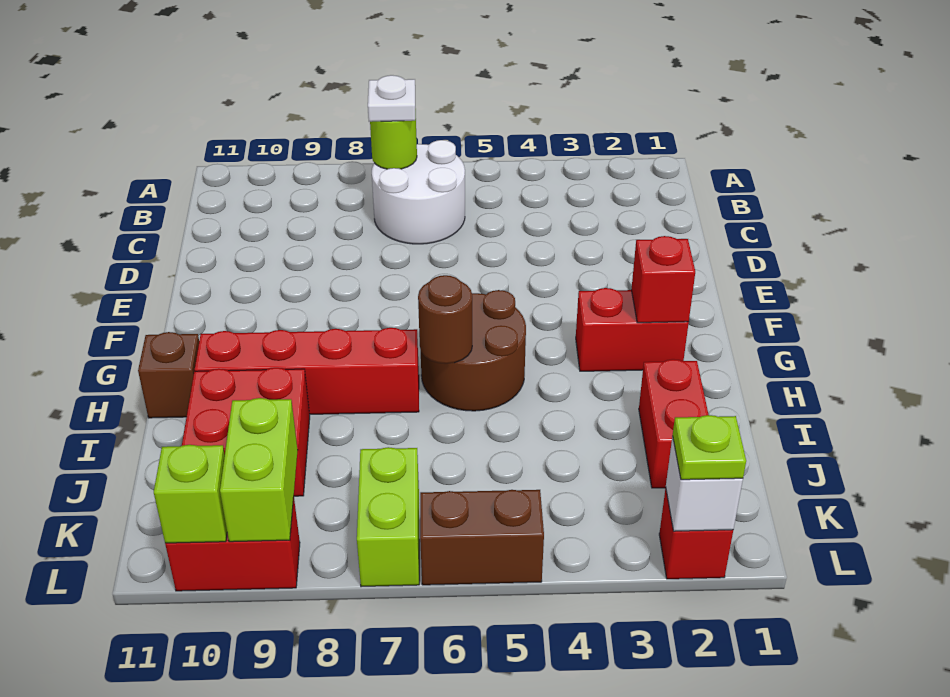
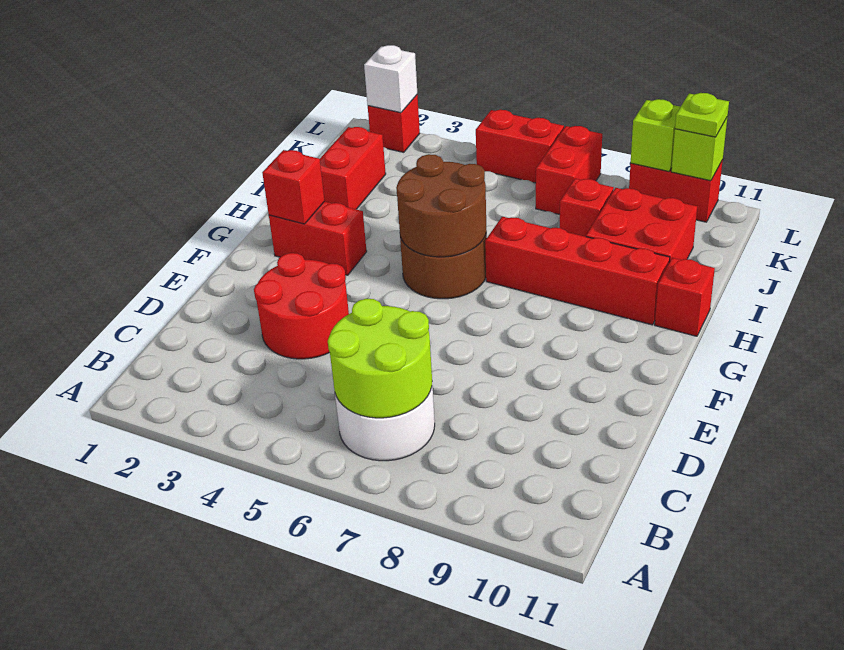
lime 1x1 round brick [370,109,417,169] -> lime 2x2 round brick [328,299,432,418]
white 1x1 plate [368,75,415,122] -> none
none -> red 2x2 round brick [254,253,349,359]
brown 1x1 round brick [418,275,472,364] -> brown 2x2 round brick [396,154,486,257]
brown 1x1 brick [138,332,199,418] -> red 1x1 brick [655,258,715,336]
none -> red 1x1 brick [560,179,614,237]
lime 1x2 brick [357,447,419,587] -> red 1x2 brick [536,126,602,214]
lime 1x2 brick [220,398,298,542] -> lime 1x1 brick [631,99,680,171]
lime 1x1 plate [673,415,746,480] -> lime 1x1 plate moved to [675,93,729,137]
brown 1x2 brick [420,490,544,585] -> red 1x2 brick [476,110,564,183]

